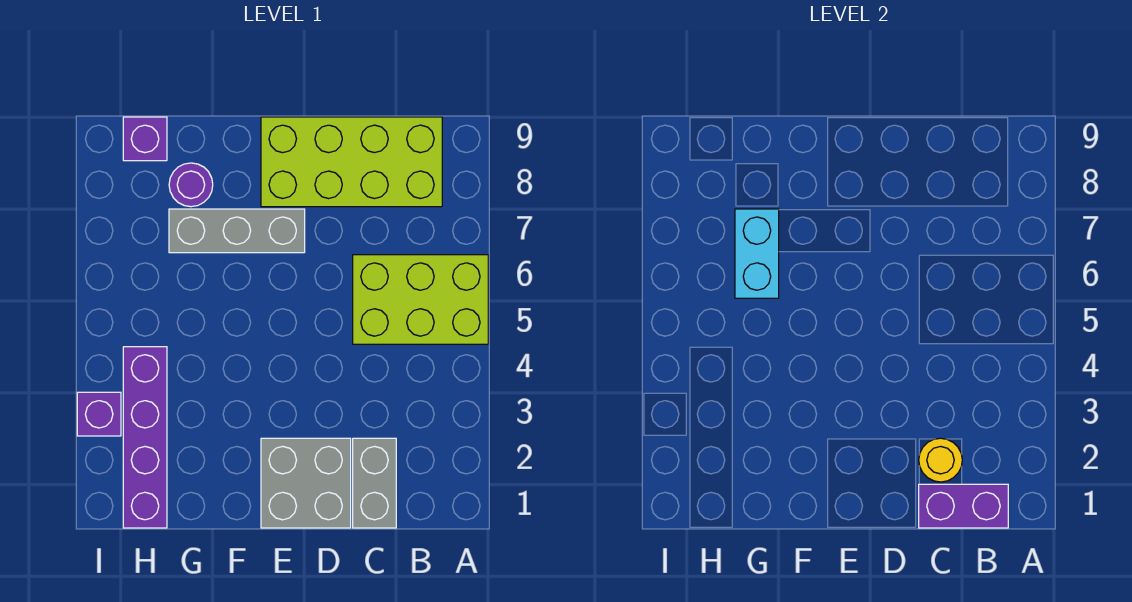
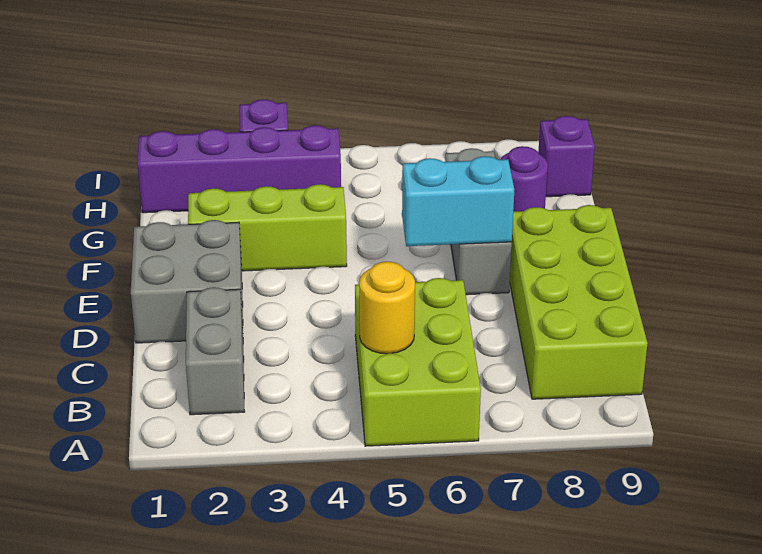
purple 1x2 brick [919,484,1008,528] -> none
grey 1x2 brick [353,438,396,528] -> grey 1x2 brick turned to [186,287,245,415]
yellow 1x1 round brick [919,438,962,482] -> yellow 1x1 round brick moved to [359,262,415,354]
none -> lime 1x3 brick [188,184,347,271]
cyan 1x2 brick [735,209,779,298] -> cyan 1x2 brick moved to [402,156,514,246]

